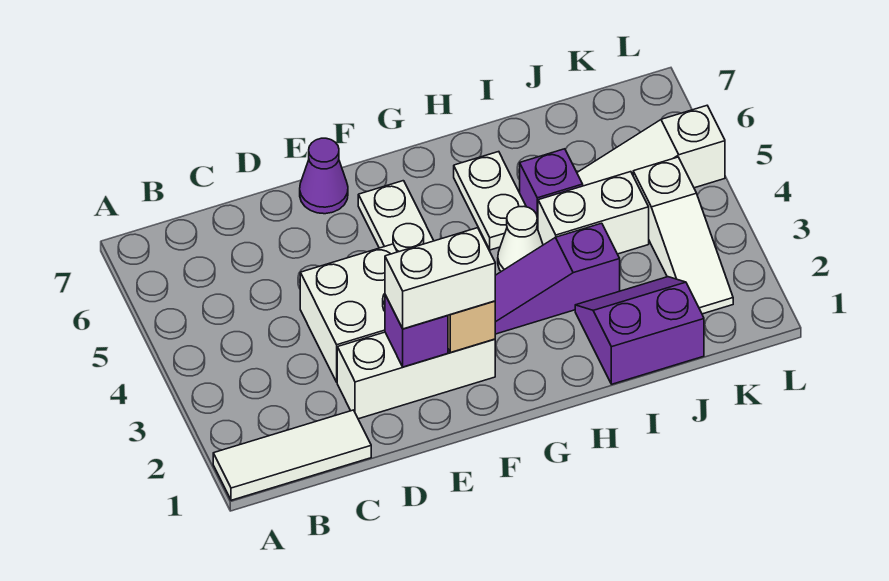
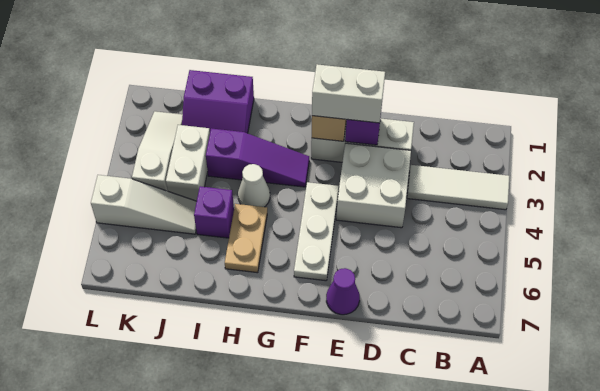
white 1x3 tile [213,410,371,500] -> white 1x3 tile moved to [407,165,509,210]
white 1x2 plate [454,152,526,250] -> tan 1x2 plate [225,204,267,273]
white 1x2 brick [538,172,649,254] -> white 1x2 brick turned to [166,125,210,201]

